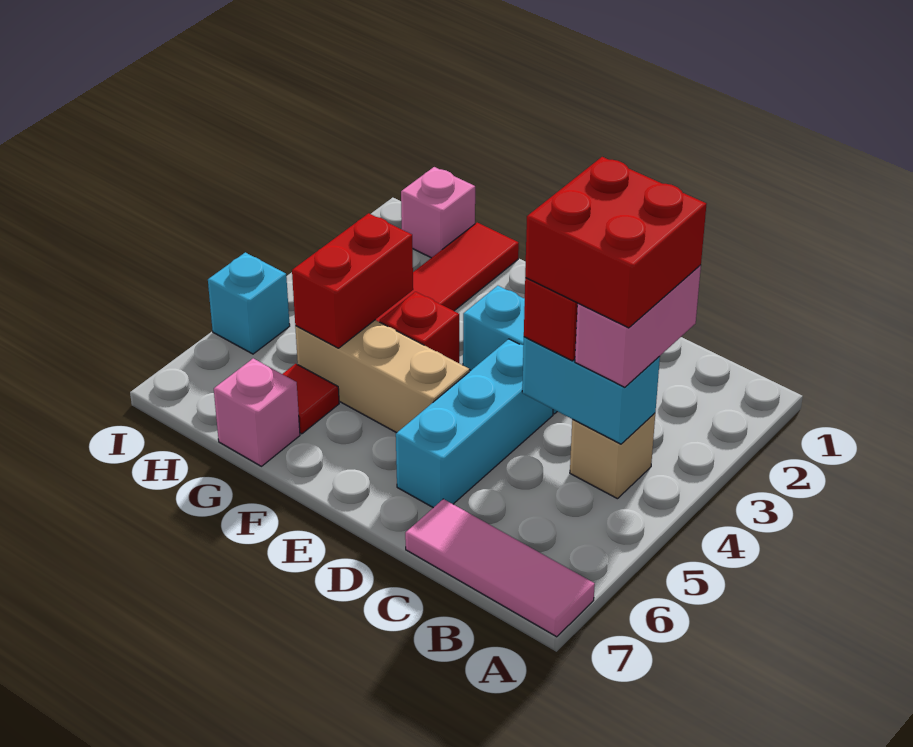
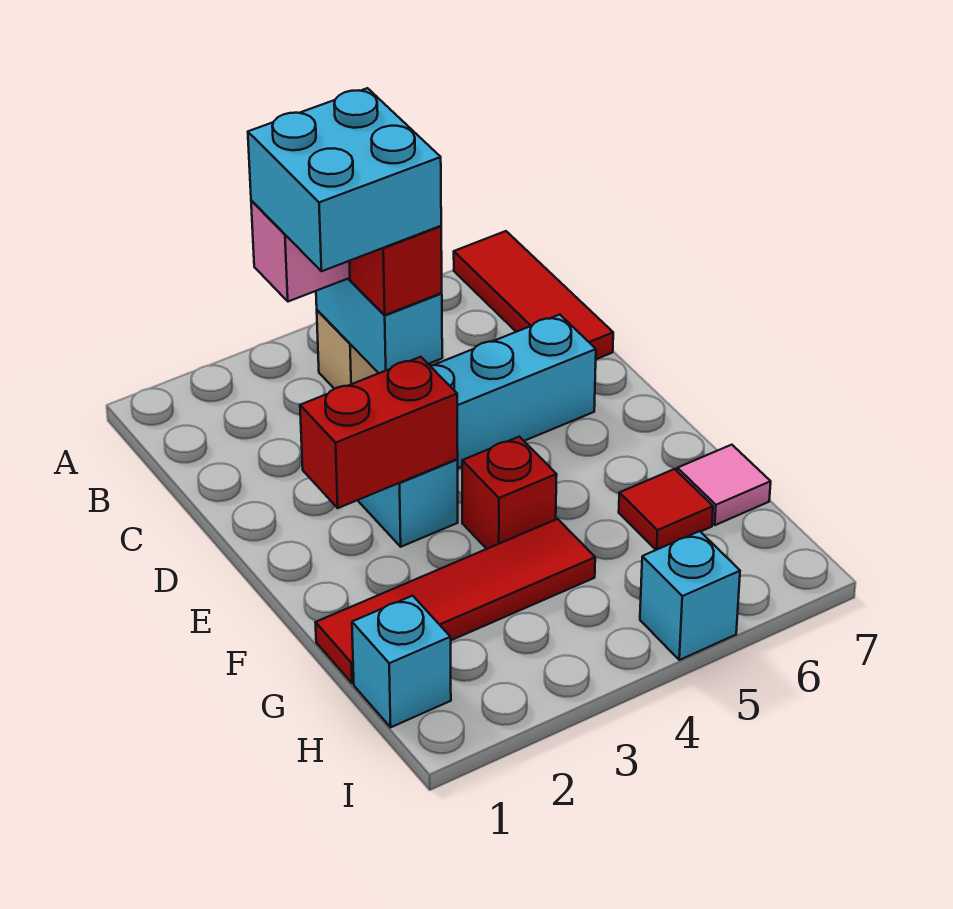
pink 1x3 tile [405,499,595,637] -> red 1x3 tile [454,231,613,359]
red 2x2 brick [525,157,706,328] -> cyan 2x2 brick [248,88,441,271]
tan 1x3 brick [295,320,469,433] -> none
red 1x2 brick [292,213,413,348] -> red 1x2 brick moved to [300,357,458,508]
pink 1x1 brick [214,358,300,466] -> pink 1x1 tile [677,445,771,525]
pink 1x1 brick [401,167,475,258] -> cyan 1x1 brick [352,596,451,727]

